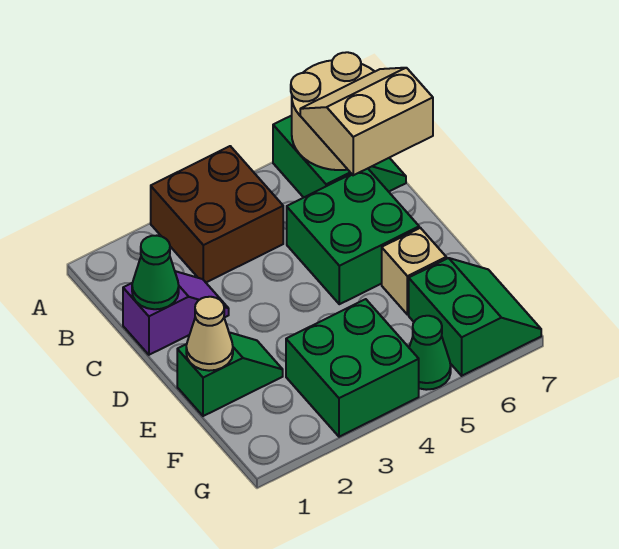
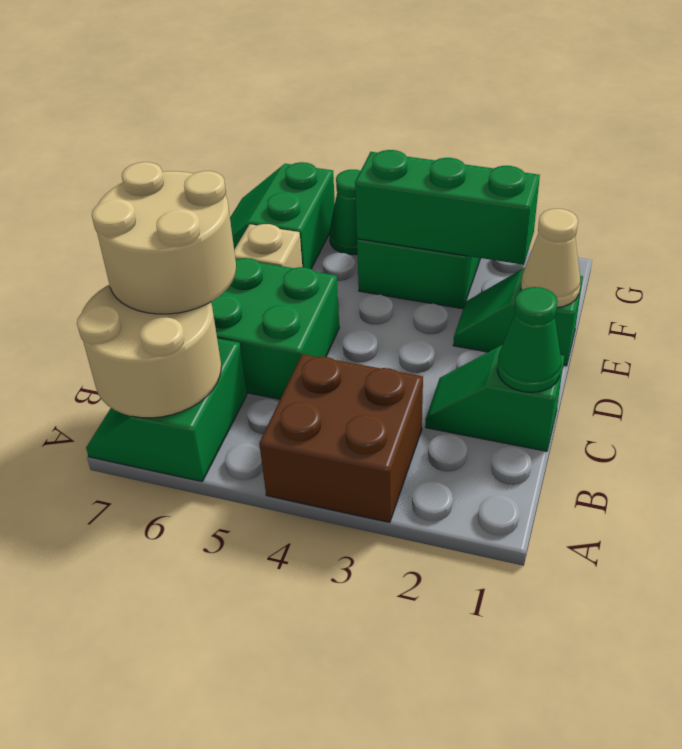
tan 2x2 slope [300,68,433,175] -> tan 2x2 round brick [92,162,236,314]
purple 1x2 slope [123,271,229,355] -> green 1x2 slope [426,345,564,451]
none -> green 1x3 brick [355,150,540,265]

